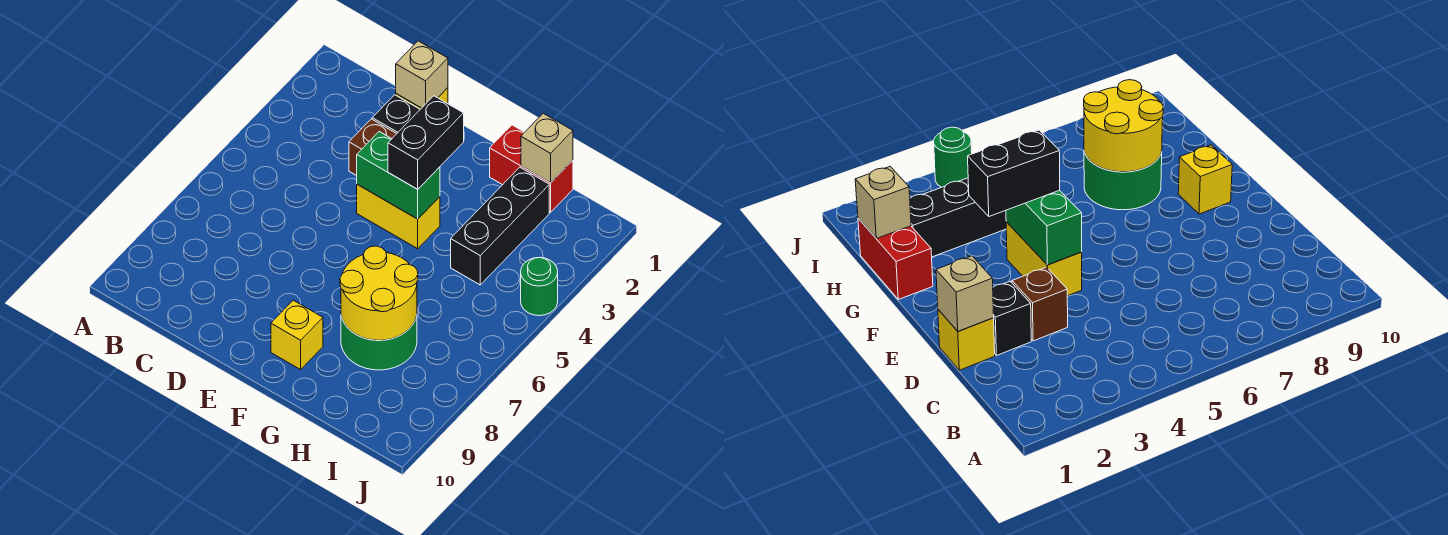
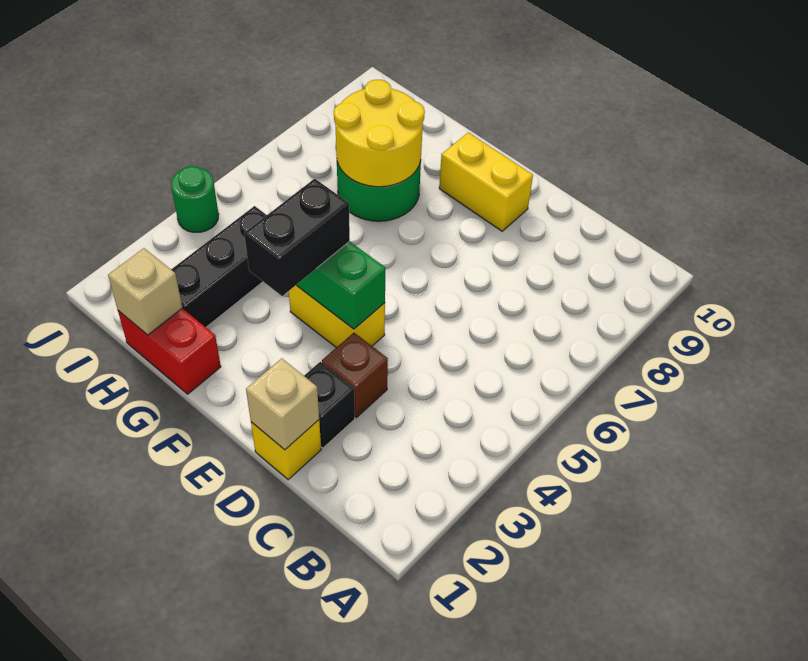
yellow 1x1 brick [271,300,323,370] -> yellow 1x2 brick [439,133,533,231]

